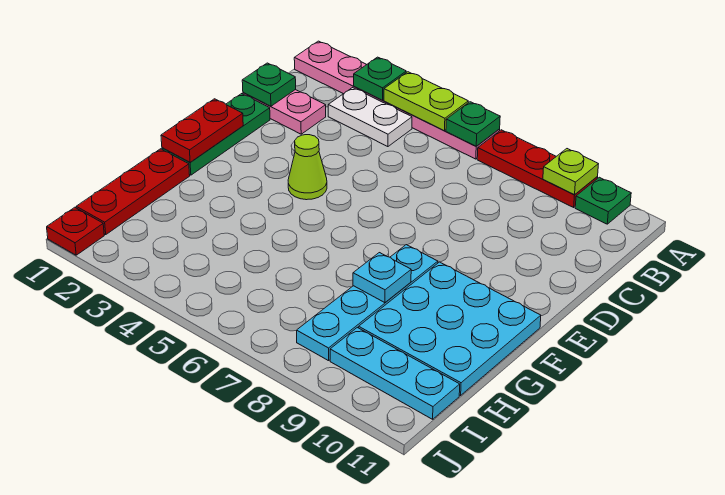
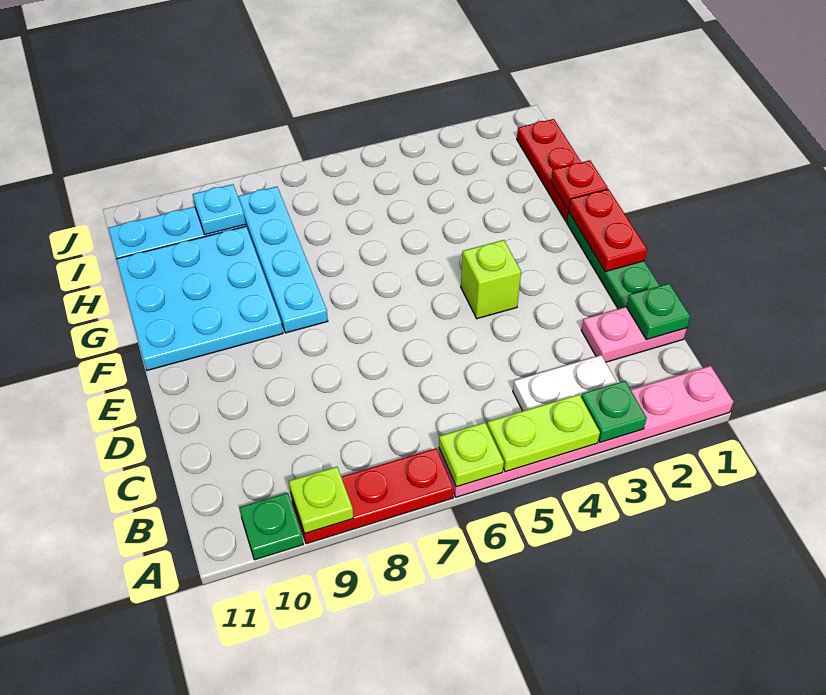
green 1x1 plate [446,102,500,146] -> lime 1x1 plate [439,423,504,487]
lime 1x1 cone [288,135,327,200] -> lime 1x1 brick [461,240,521,319]
cyan 1x1 plate [353,253,411,303] -> cyan 1x1 plate moved to [192,184,246,235]
red 1x1 plate [47,207,104,255] -> red 1x1 plate moved to [551,160,608,209]

